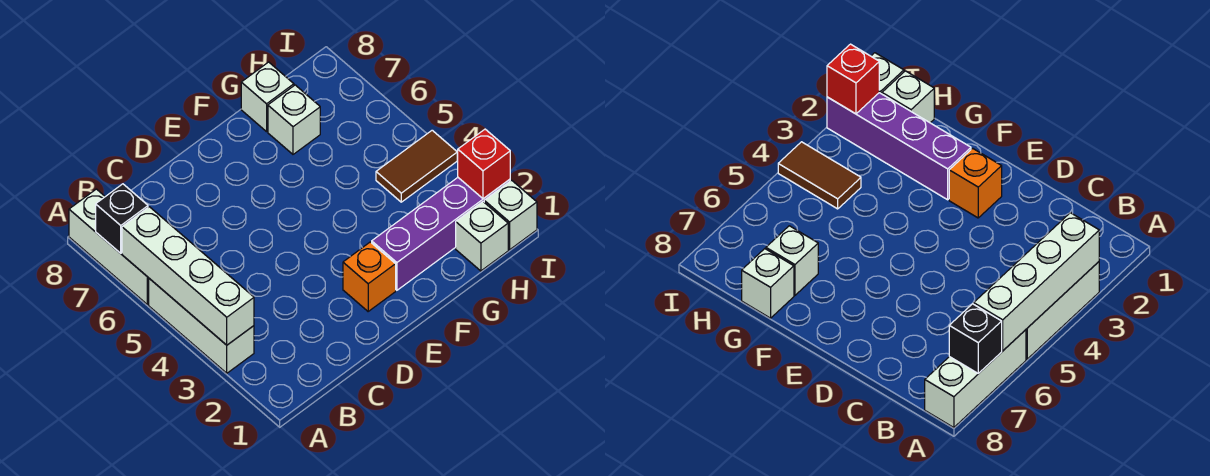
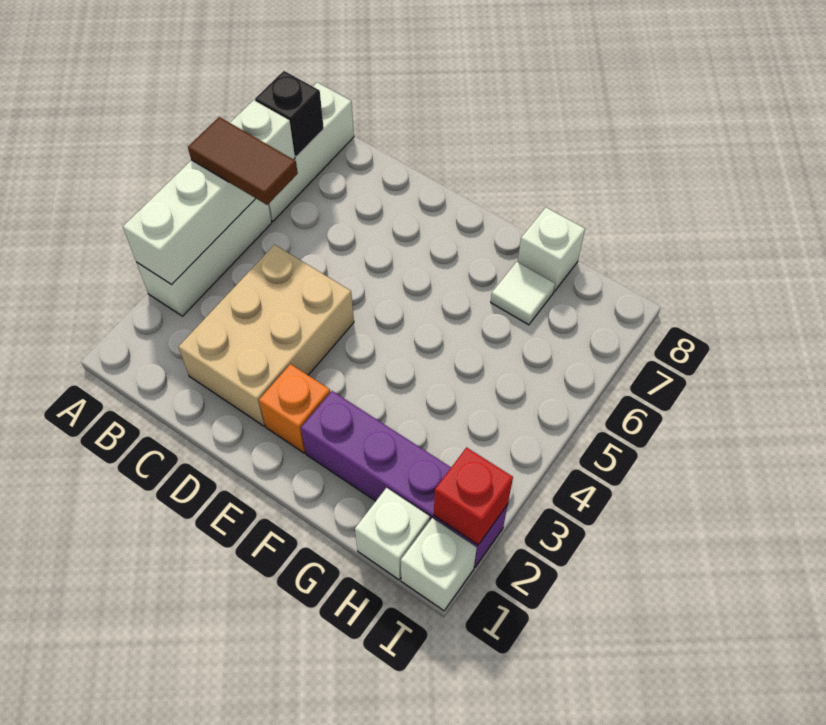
none -> tan 2x3 brick [178,245,354,426]
white 1x1 brick [268,85,320,154] -> white 1x1 tile [491,262,555,325]
brown 1x2 tile [376,130,457,202] -> brown 1x2 tile moved to [188,117,298,205]

